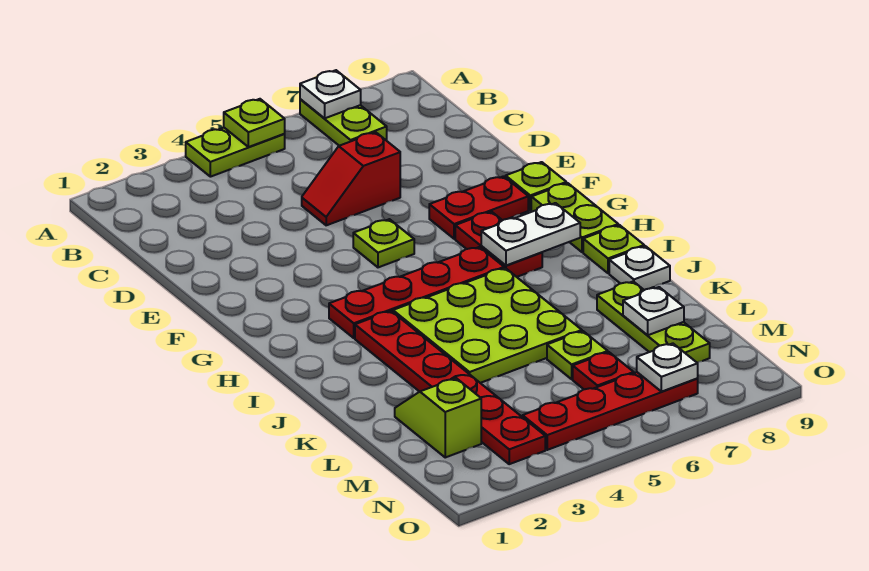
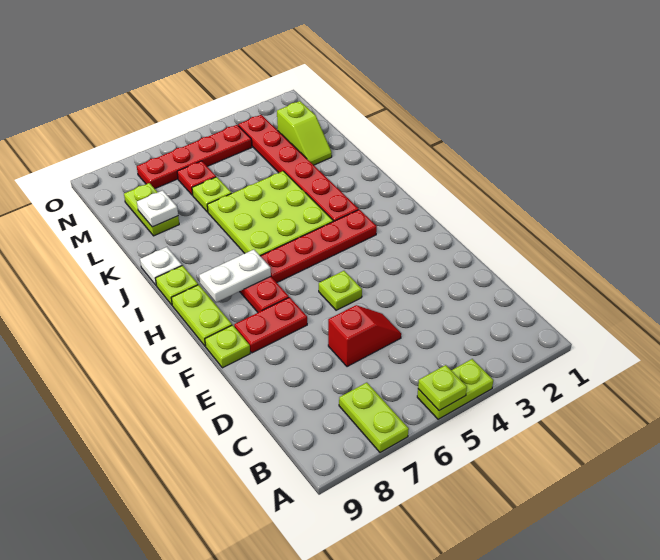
white 1x1 plate [300,70,361,118] -> none
lime 1x3 plate [597,281,710,362] -> lime 1x2 plate [124,183,179,236]
white 1x1 plate [637,343,698,392] -> none

